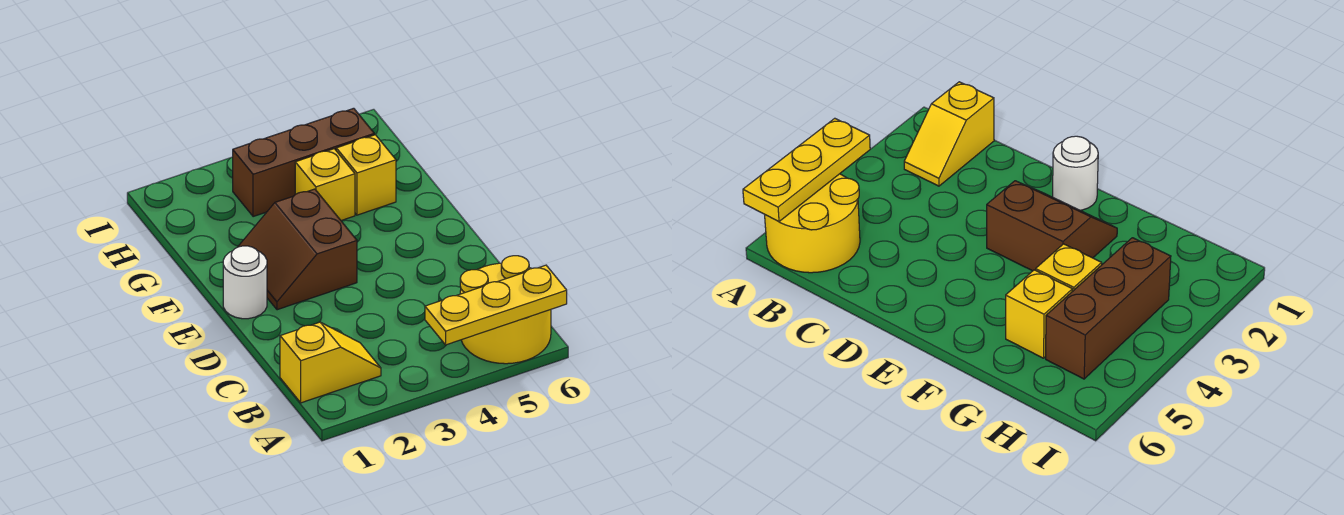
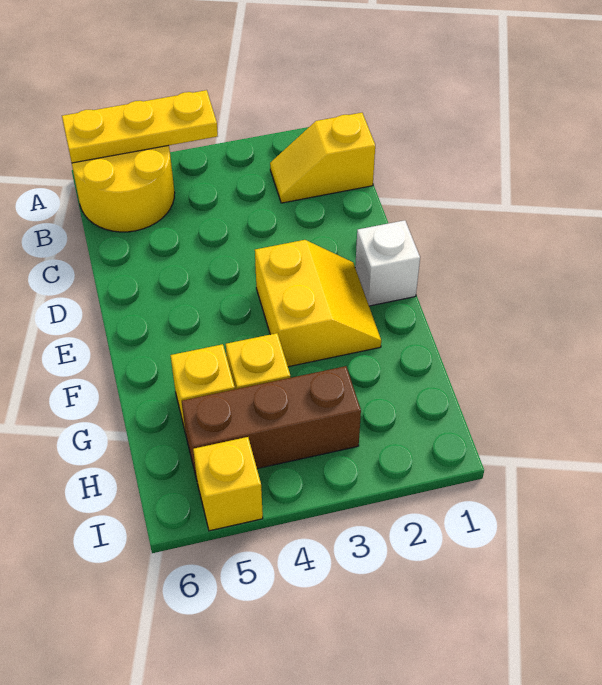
white 1x1 round brick [223,246,267,319] -> white 1x1 brick [355,220,420,306]
brown 2x2 slope [238,189,357,310] -> yellow 2x2 slope [255,240,381,367]
none -> yellow 1x1 brick [193,437,263,531]

